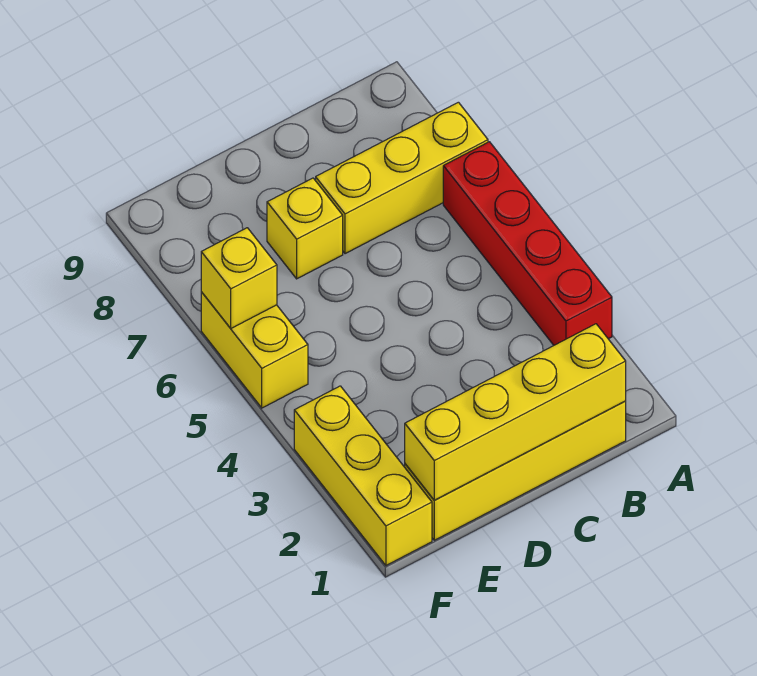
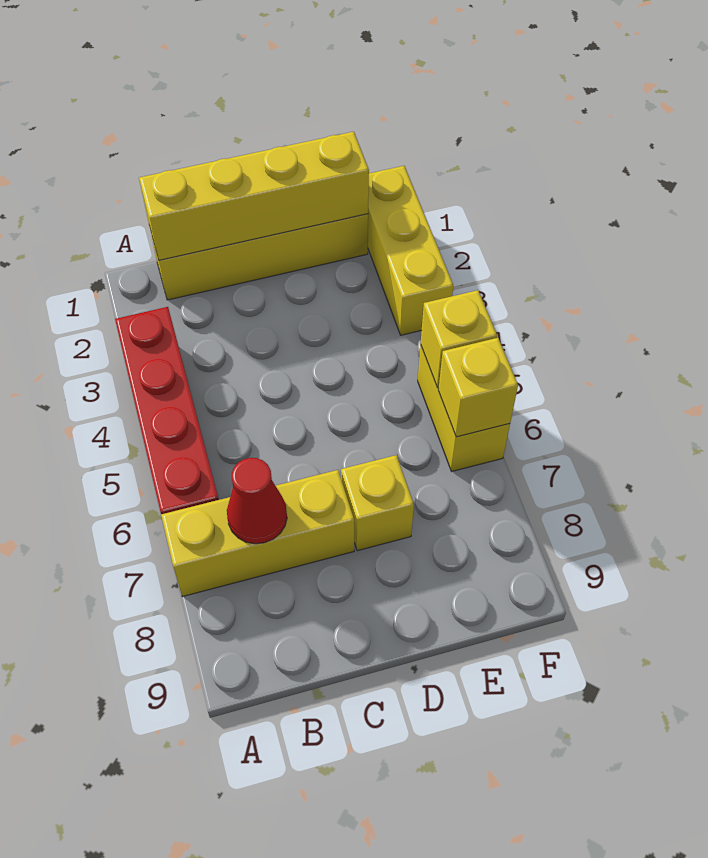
none -> red 1x1 cone [227,458,287,544]
none -> yellow 1x1 brick [421,290,497,388]

